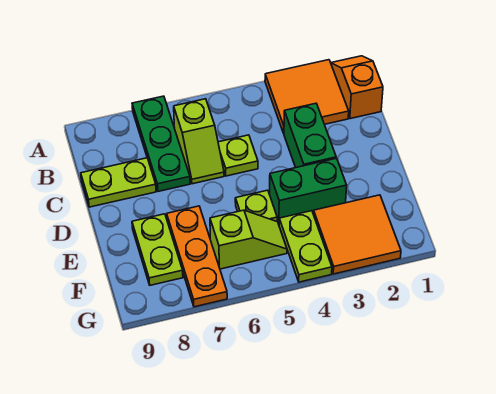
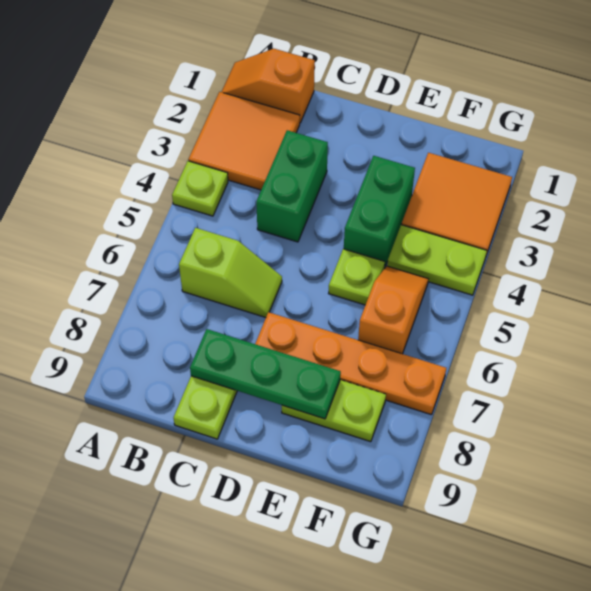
green 1x3 plate [132,96,190,191] -> green 1x3 plate moved to [190,329,341,419]
green 1x2 brick [284,103,336,168] -> green 1x2 brick turned to [256,130,328,242]
lime 1x1 plate [218,135,258,176] -> lime 1x1 plate moved to [172,161,228,216]
orange 1x3 plate [167,206,227,307] -> orange 1x4 plate [255,312,446,415]
lime 1x2 slope [210,210,287,269] -> orange 1x2 slope [358,266,428,354]

